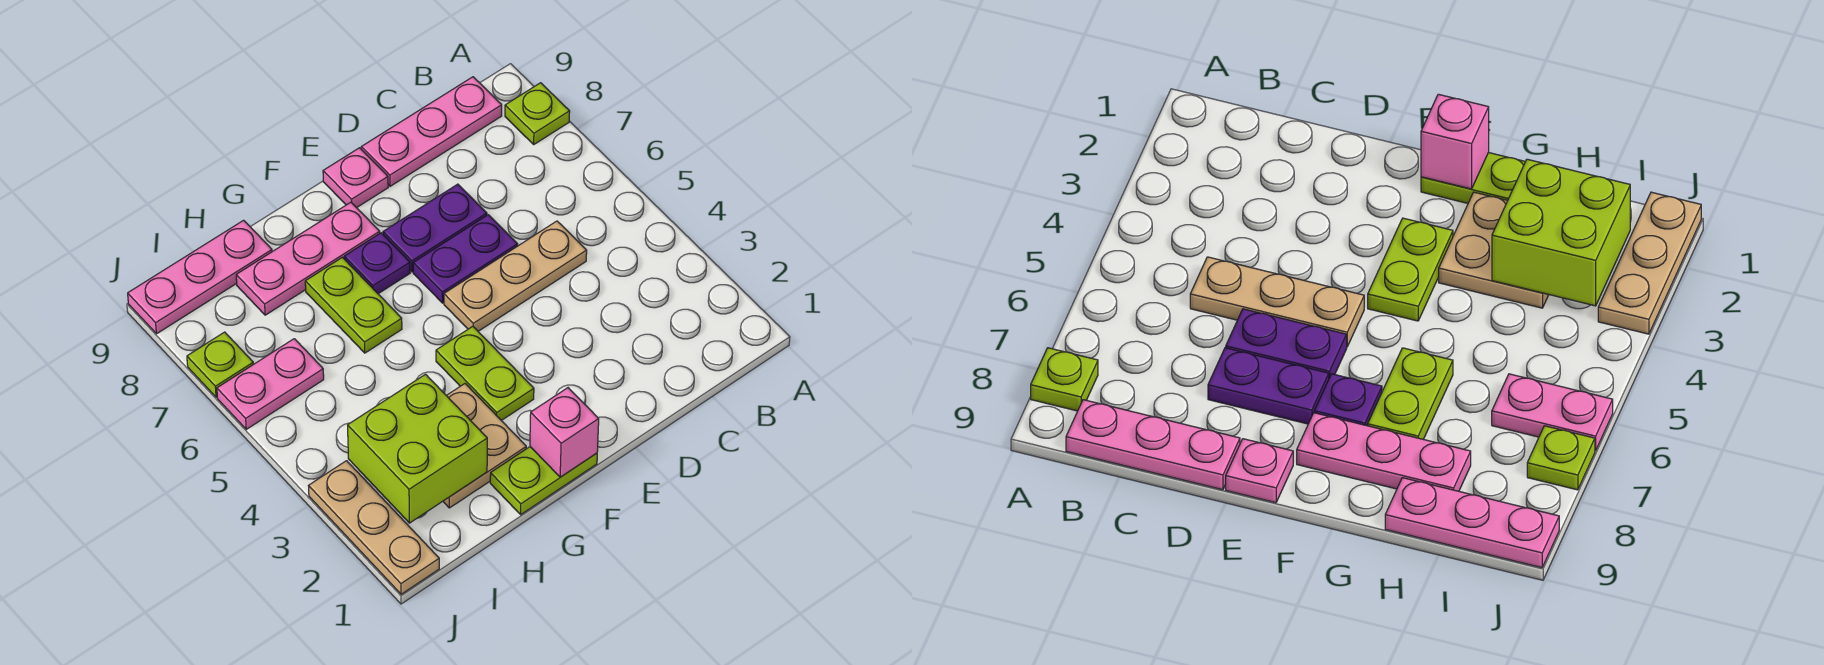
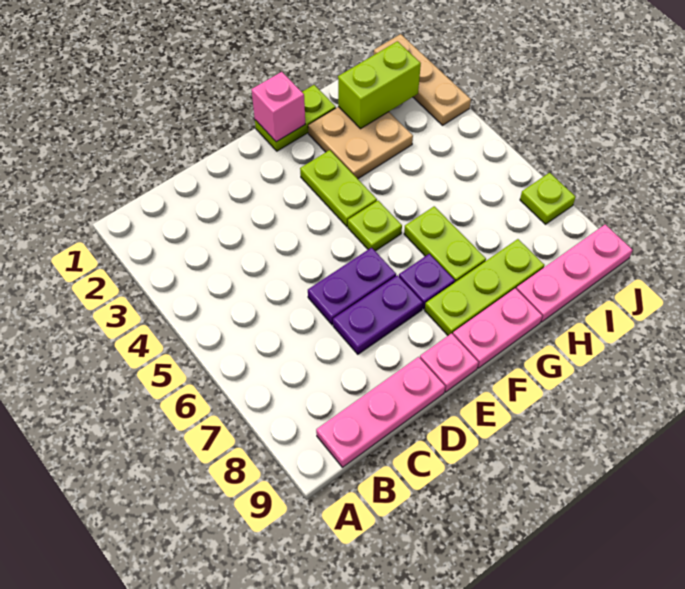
lime 1x1 plate [505,83,570,144] -> lime 1x1 plate moved to [348,201,402,251]
tan 1x3 plate [444,221,587,331] -> none
pink 1x3 plate [236,202,380,315] -> lime 1x3 plate [425,239,544,335]
lime 2x2 brick [348,374,487,523] -> lime 1x2 brick [338,41,421,129]
pink 1x2 plate [217,339,324,429] -> pink 1x2 plate moved to [453,288,542,368]

